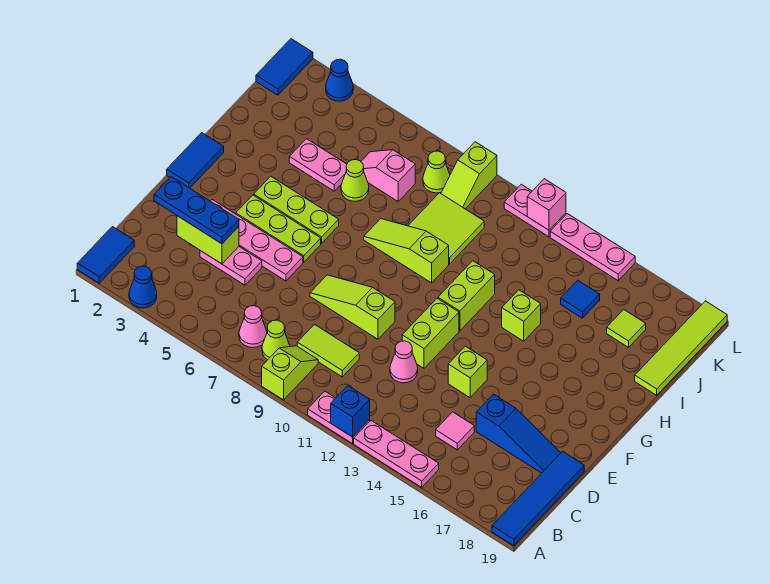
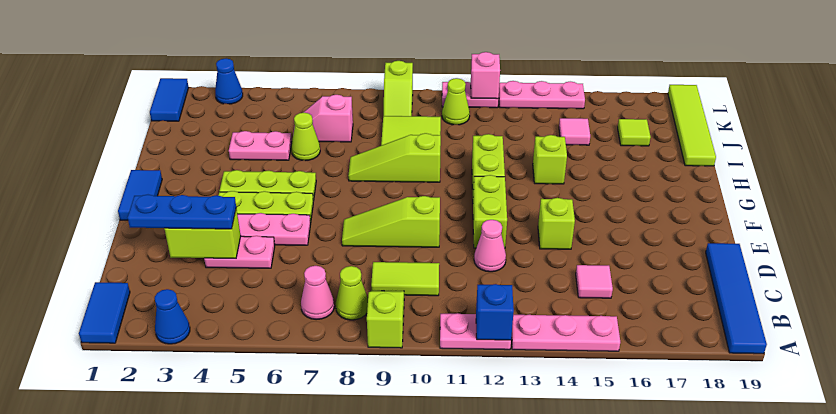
blue 1x3 slope [476,394,561,473] -> none
blue 1x1 tile [561,280,600,318] -> pink 1x1 tile [559,118,590,145]
lime 1x1 cone [423,151,450,193] -> lime 1x1 cone moved to [442,78,470,125]

